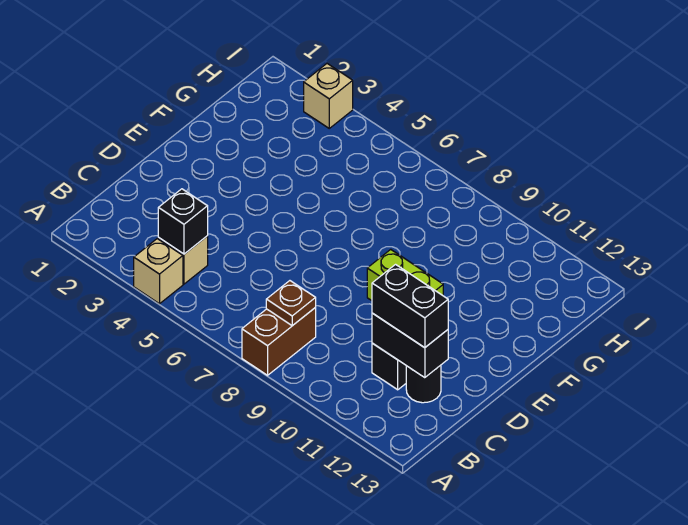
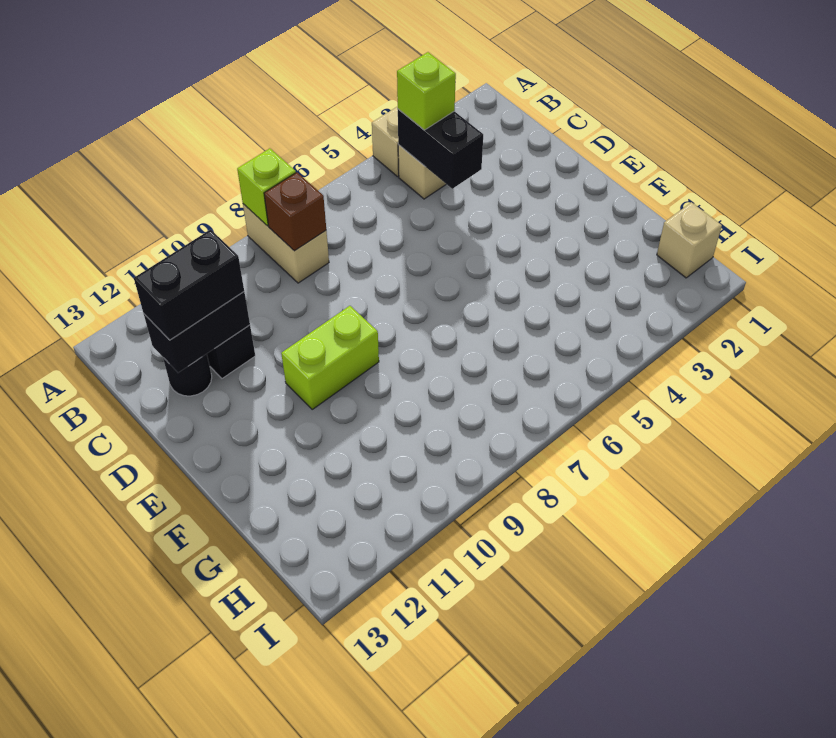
brown 1x2 brick [242,308,316,375] -> tan 1x2 brick [243,204,329,283]
none -> lime 1x1 brick [237,148,296,226]
black 1x1 brick [158,189,208,254] -> black 1x2 brick [398,109,483,189]
none -> lime 1x1 brick [397,52,456,130]
brown 1x1 plate [266,281,316,326] -> brown 1x1 brick [264,172,326,251]
tan 1x1 brick [304,64,353,128] -> tan 1x1 brick moved to [657,202,722,278]

